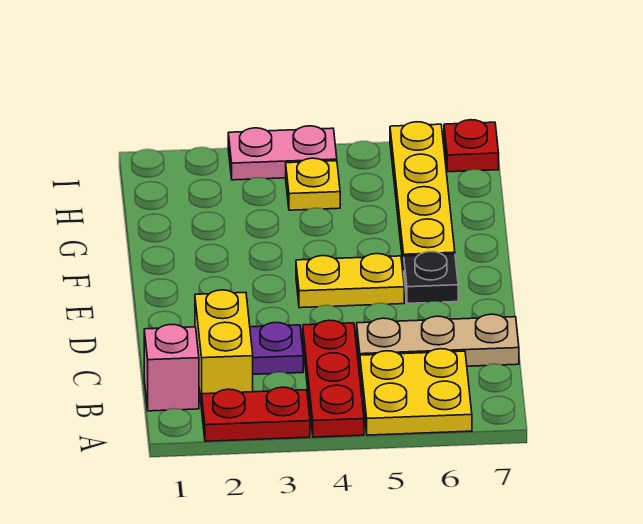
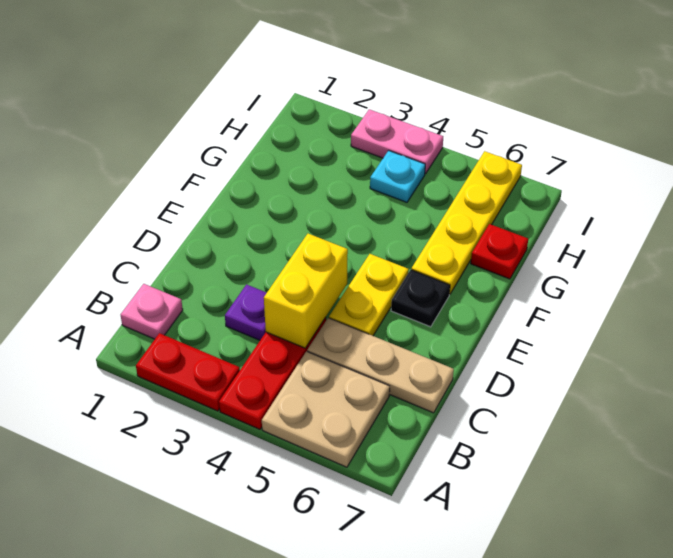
yellow 2x2 plate [360,349,472,435] -> tan 2x2 plate [262,351,390,467]
pink 1x1 brick [144,324,199,411] -> pink 1x1 plate [121,284,183,339]
yellow 1x2 brick [195,290,253,409] -> yellow 1x2 brick moved to [264,234,348,348]
yellow 1x2 plate [296,254,404,308] -> yellow 1x2 plate turned to [329,254,409,336]
yellow 1x1 plate [286,158,340,210] -> cyan 1x1 plate [370,151,425,202]
red 1x1 plate [444,120,499,172] -> red 1x1 plate moved to [471,224,528,279]

